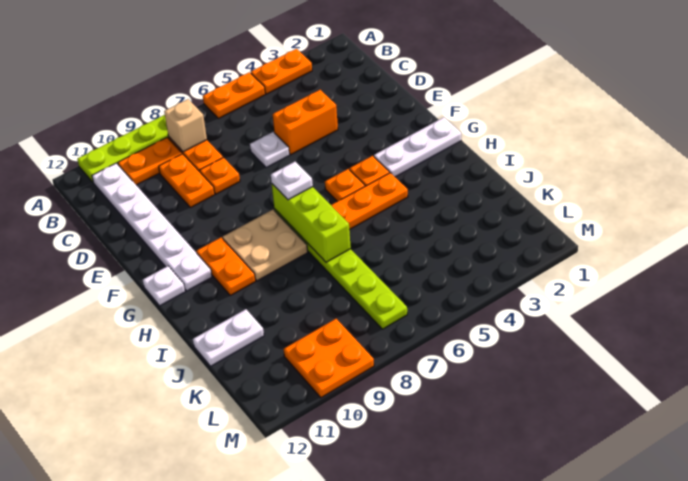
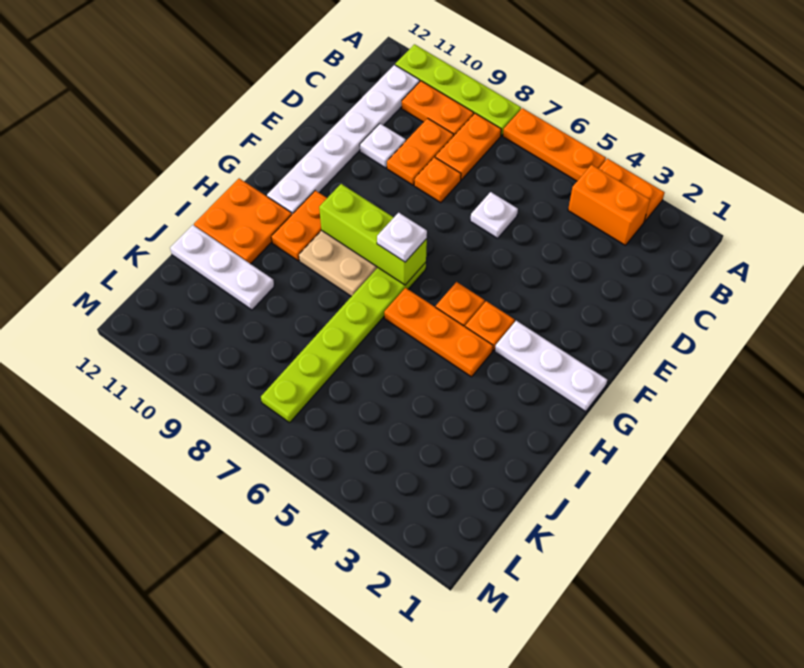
orange 1x2 plate [203,72,265,119] -> orange 1x3 plate [503,108,606,181]
tan 1x1 brick [164,99,207,152] -> none
orange 1x2 brick [273,90,338,154] -> orange 1x2 brick moved to [568,165,650,245]
lime 1x3 brick [272,184,351,262] -> lime 1x3 brick turned to [319,184,427,285]
white 1x1 plate [143,266,185,306] -> white 1x1 plate moved to [360,124,406,168]
white 1x2 plate [193,309,264,366] -> white 1x3 plate [170,225,274,310]
orange 2x2 plate [284,319,374,398] -> orange 2x2 plate moved to [194,178,292,264]

